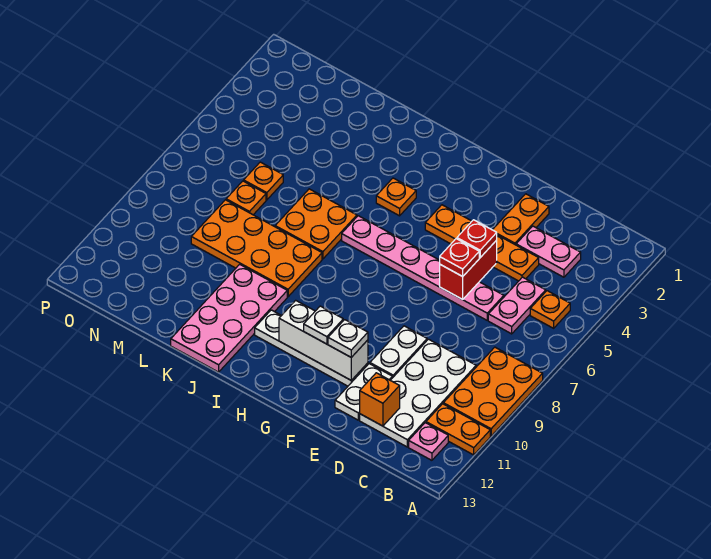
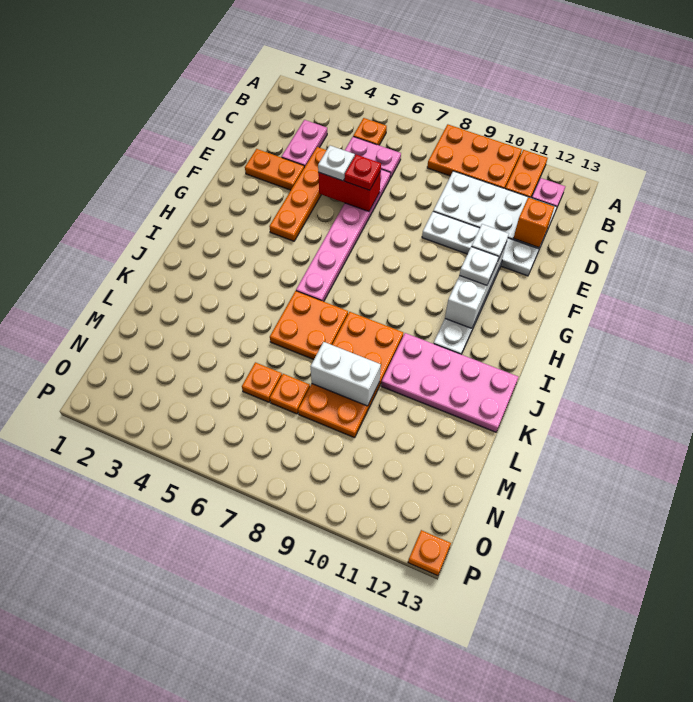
red 1x1 plate [457,220,497,257] -> white 1x1 plate [318,146,355,181]
orange 1x1 plate [376,178,416,216] -> orange 1x1 plate moved to [408,530,451,576]
none -> white 1x2 brick [310,342,381,406]

